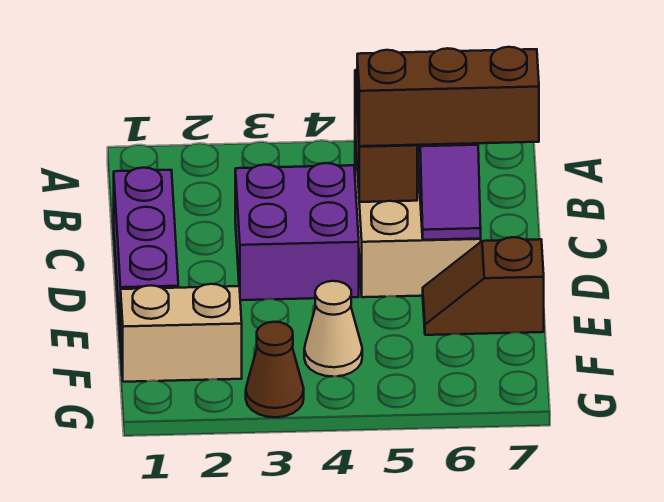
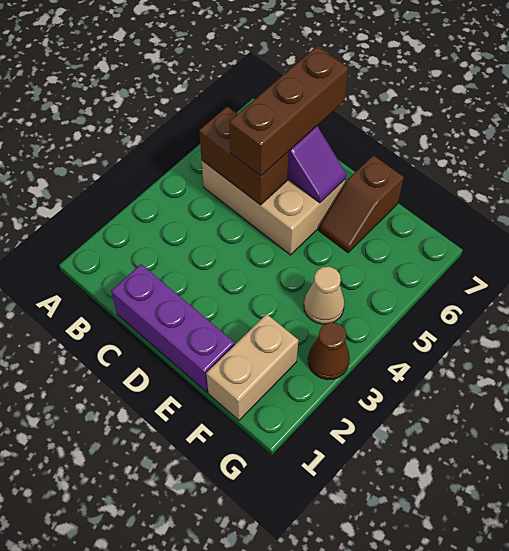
purple 2x2 brick [235,163,359,300] -> none

